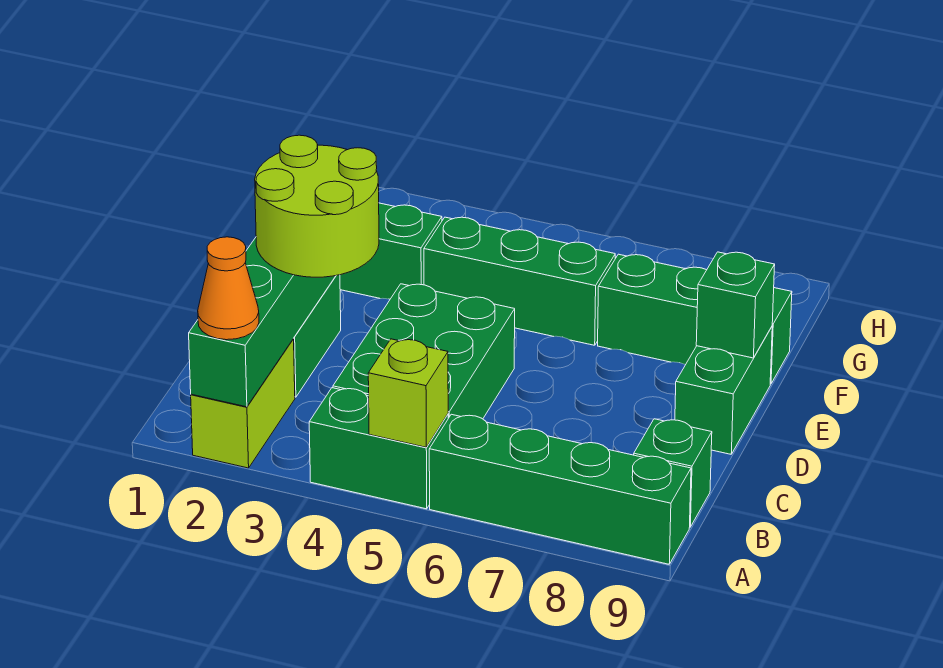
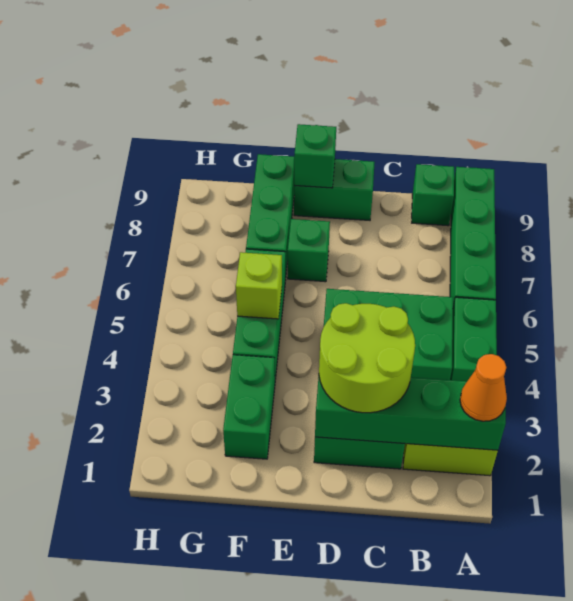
lime 1x1 brick [368,339,448,447] -> lime 1x1 brick moved to [236,252,282,319]
none -> green 1x1 brick [288,219,330,282]

